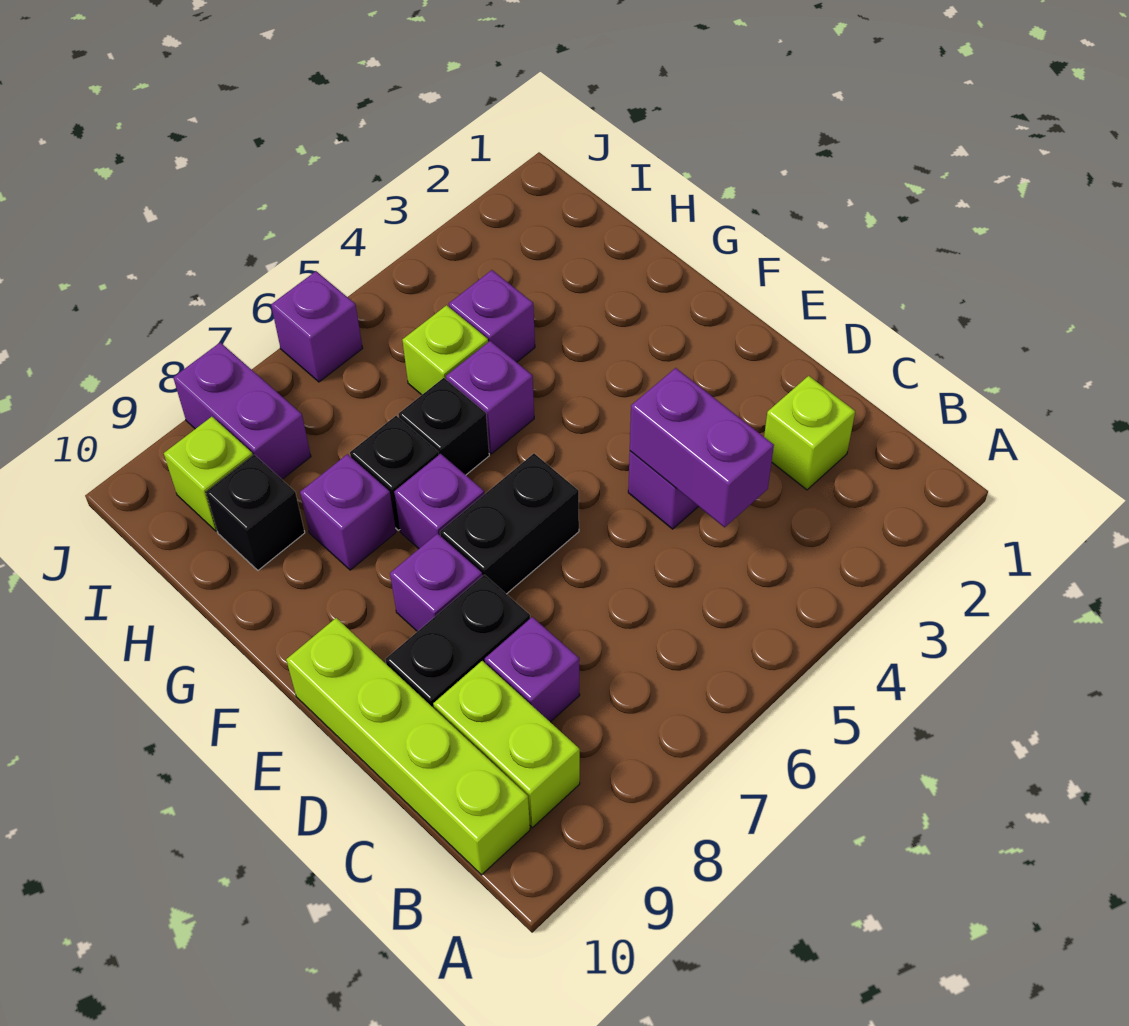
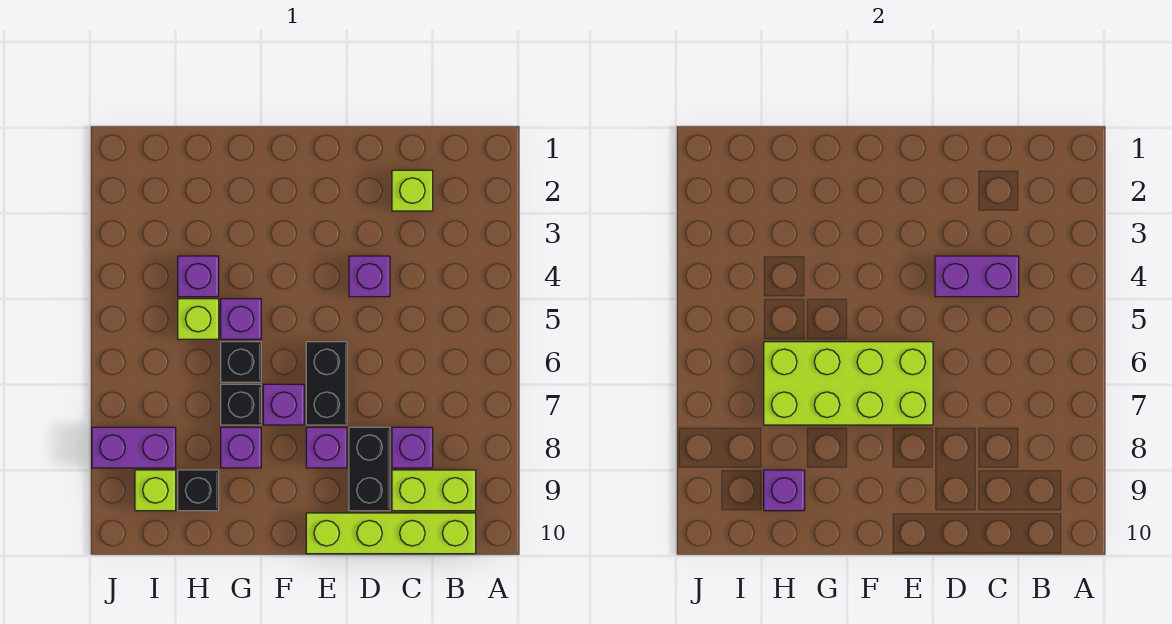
none -> lime 2x4 brick [764,342,933,425]
purple 1x1 brick [271,271,363,382] -> purple 1x1 brick moved to [764,470,805,511]

